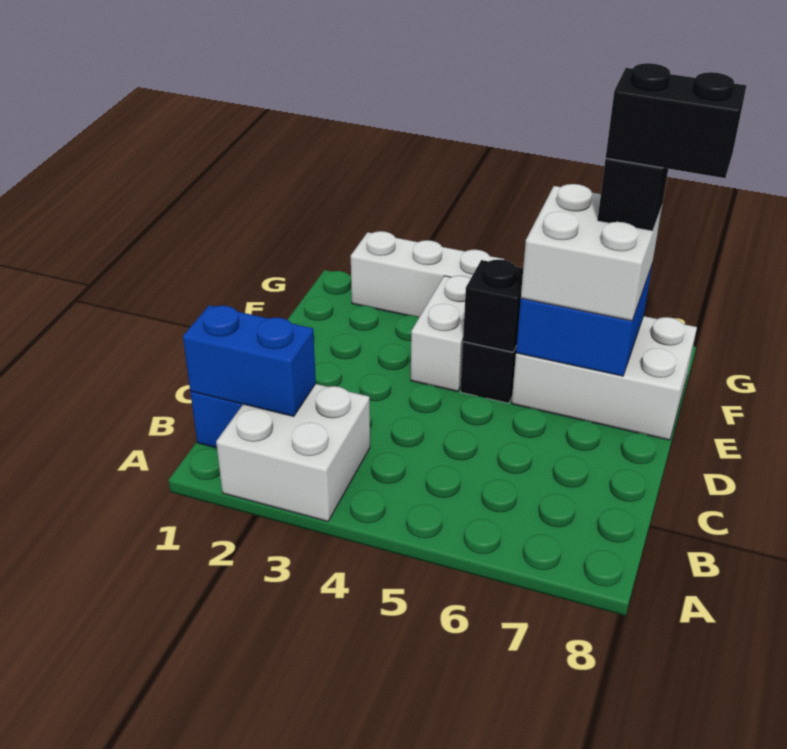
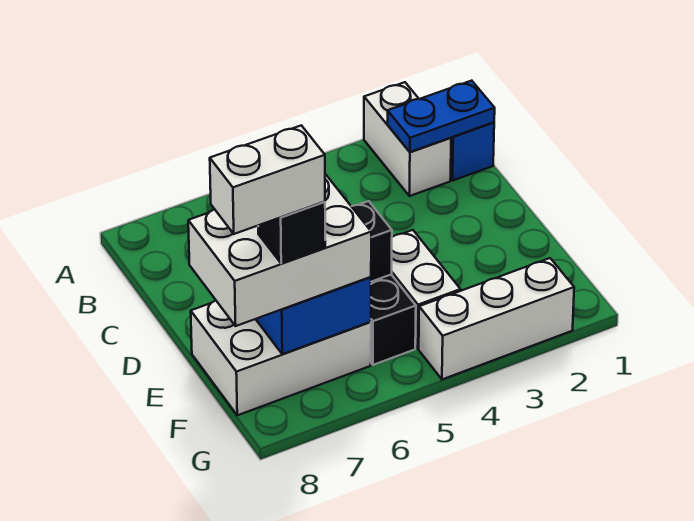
white 2x2 brick [216,384,370,522] -> white 1x2 brick [364,82,451,196]
blue 1x2 brick [183,305,316,416] -> blue 1x2 plate [387,81,495,152]
white 2x2 brick [521,184,662,321] -> white 2x3 brick [188,174,371,326]
black 1x2 brick [606,63,746,178] -> white 1x2 brick [210,125,325,234]

